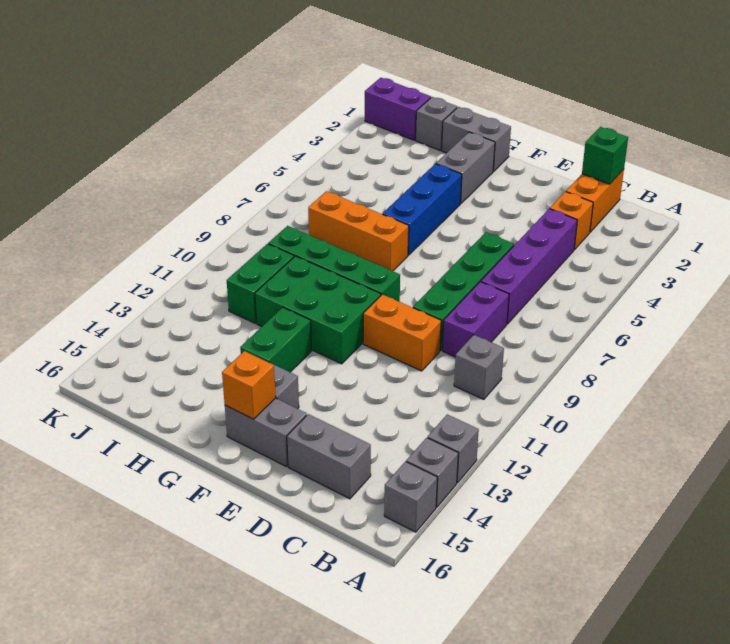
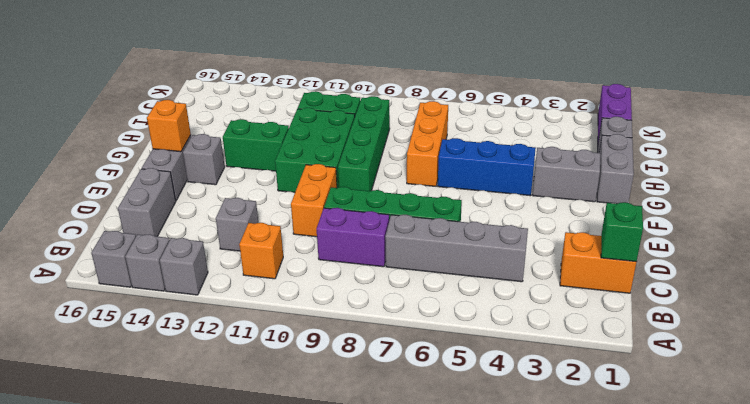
grey 1x1 brick [454,335,504,399] -> grey 1x1 brick moved to [216,198,258,251]
orange 1x1 brick [550,192,593,250] -> orange 1x1 brick moved to [239,223,283,279]
purple 1x4 brick [481,209,577,324] -> grey 1x4 brick [385,215,528,282]

